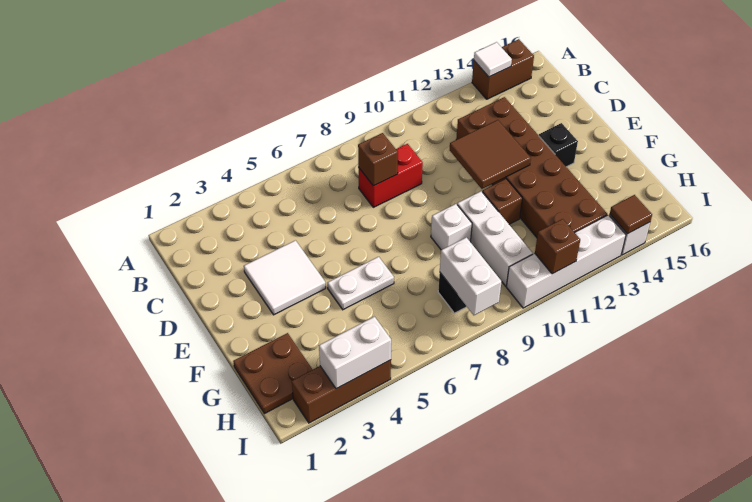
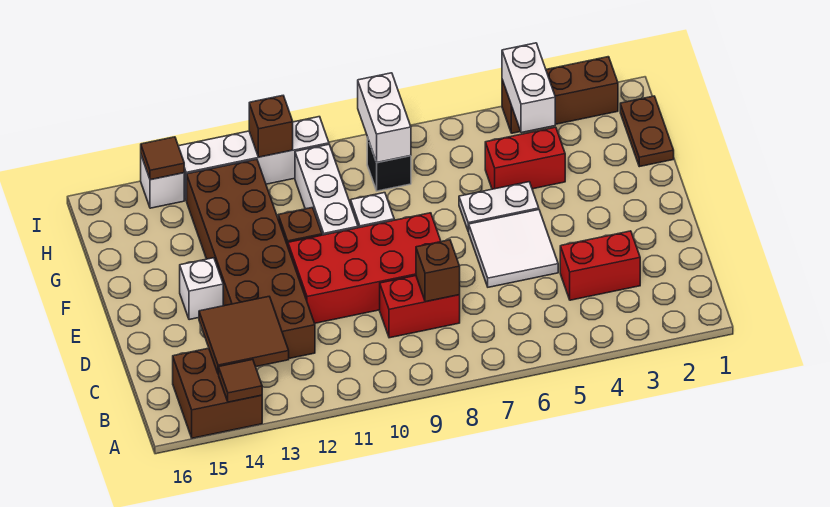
brown 1x2 brick [472,39,534,99] -> brown 2x2 brick [173,348,262,438]
white 1x1 tile [474,42,512,77] -> brown 1x1 tile [219,360,262,402]
none -> red 1x2 brick [560,231,640,300]
white 2x2 tile [244,240,326,315] -> white 2x2 tile moved to [469,210,558,287]
none -> red 2x4 brick [288,213,441,323]
brown 2x2 tile [450,120,531,189] -> brown 2x2 tile moved to [199,297,289,374]
black 1x1 brick [539,123,578,167] -> white 1x1 brick [180,258,223,320]
brown 2x2 plate [233,333,313,414] -> brown 1x2 plate [620,96,674,167]
none -> red 1x2 brick [485,127,565,189]
white 1x2 brick [319,317,391,389] -> white 1x2 brick turned to [502,43,555,133]

